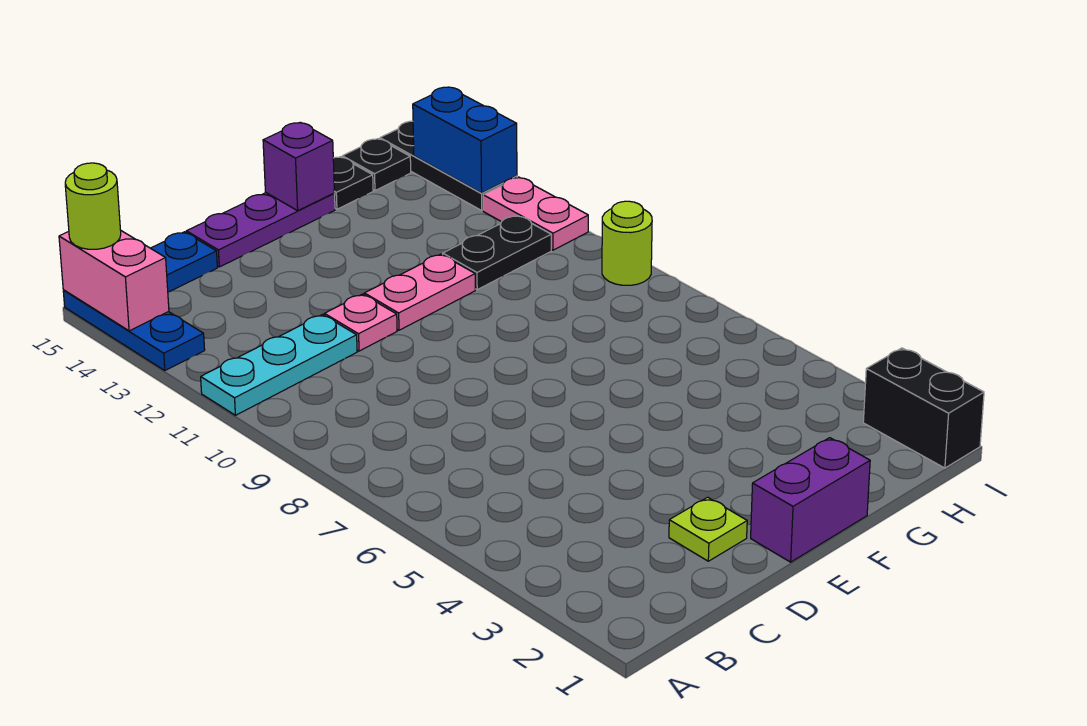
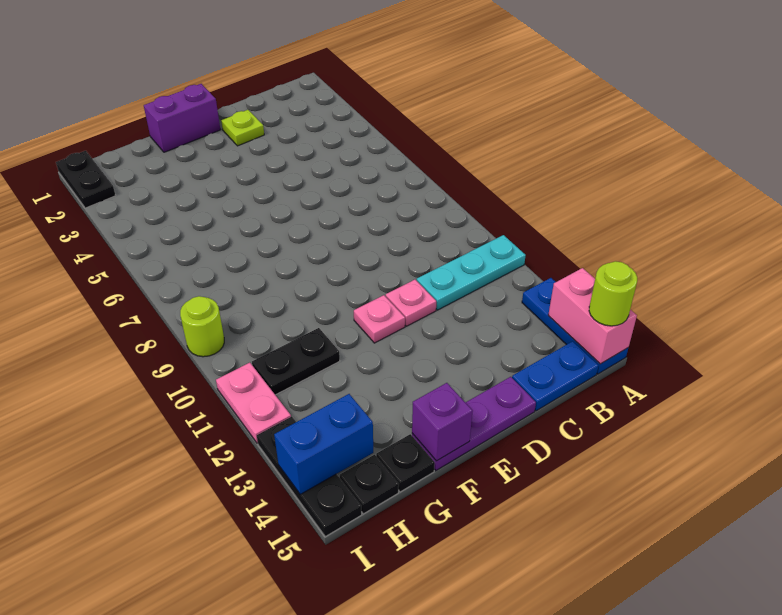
pink 1x2 plate [364,254,475,330] -> pink 1x1 plate [354,295,405,343]
black 1x2 brick [863,348,984,468] -> black 1x2 plate [56,151,116,208]
blue 1x2 brick [413,87,517,193] -> blue 1x2 brick turned to [274,394,373,494]

